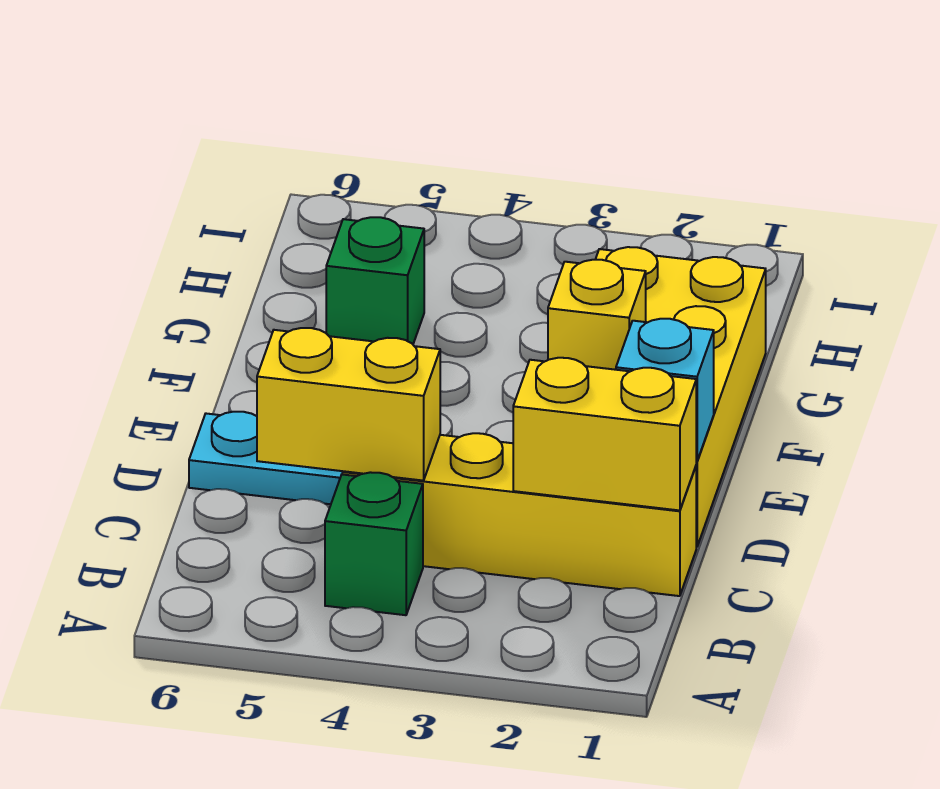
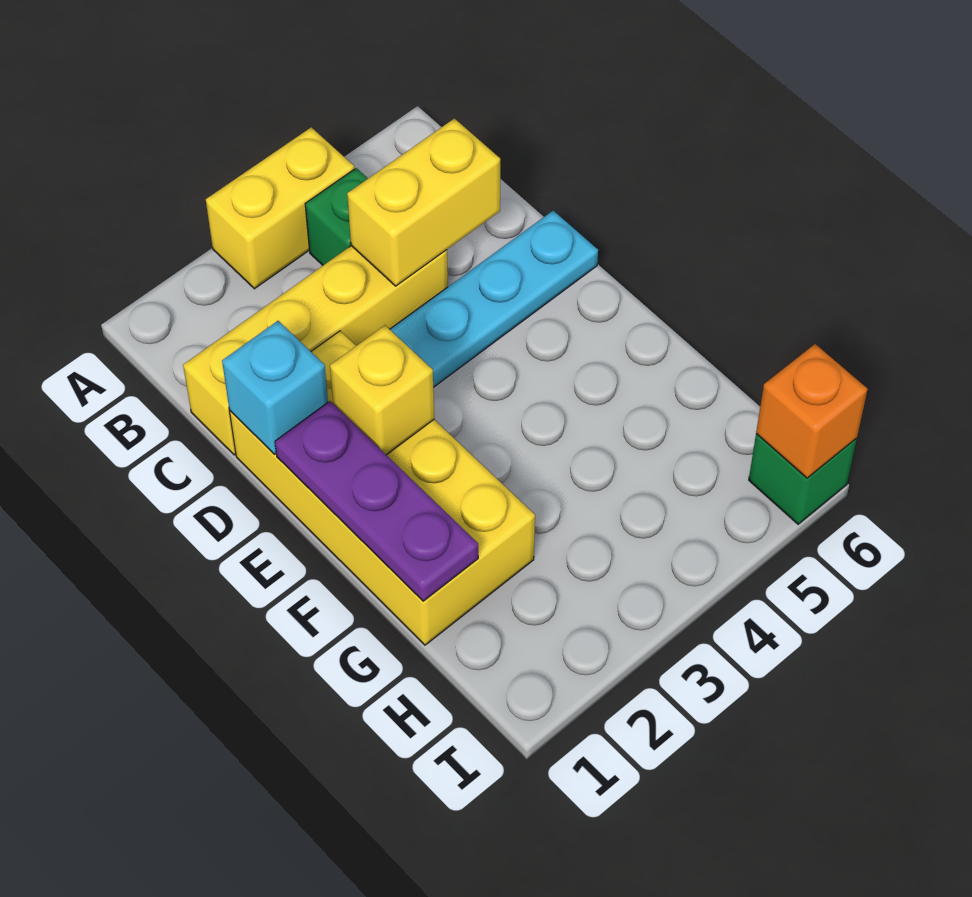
yellow 1x2 brick [513,358,696,510] -> yellow 1x2 brick moved to [206,127,354,289]
none -> purple 1x3 plate [275,401,478,601]
green 1x1 brick [326,217,424,344] -> green 1x1 brick moved to [749,434,857,524]
none -> orange 1x1 brick [756,344,868,478]

